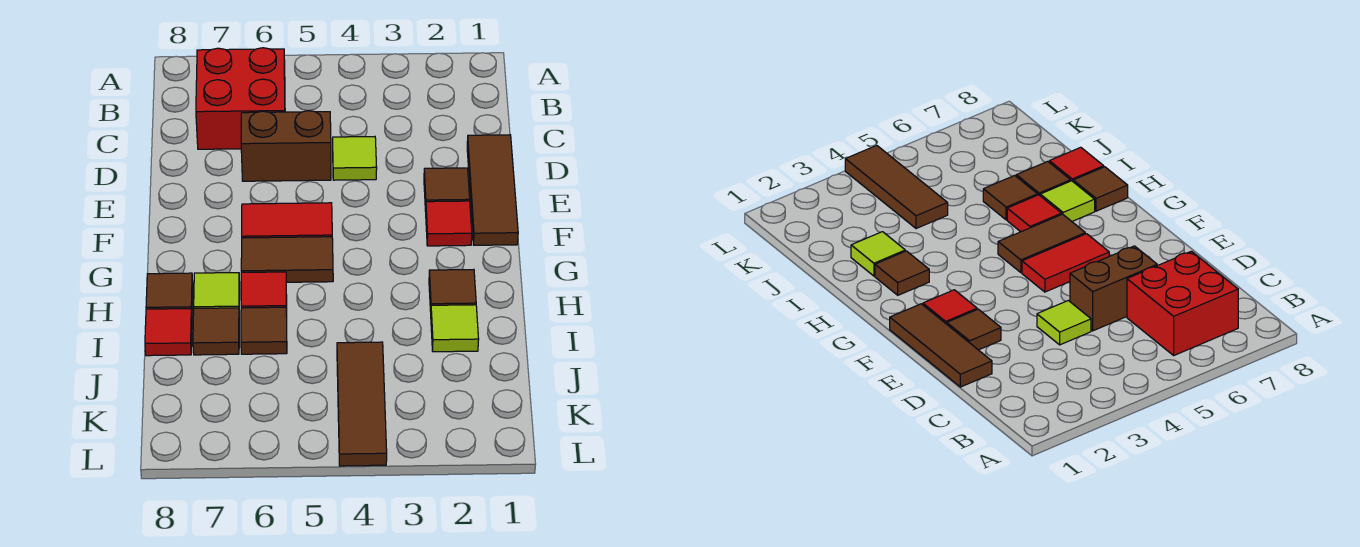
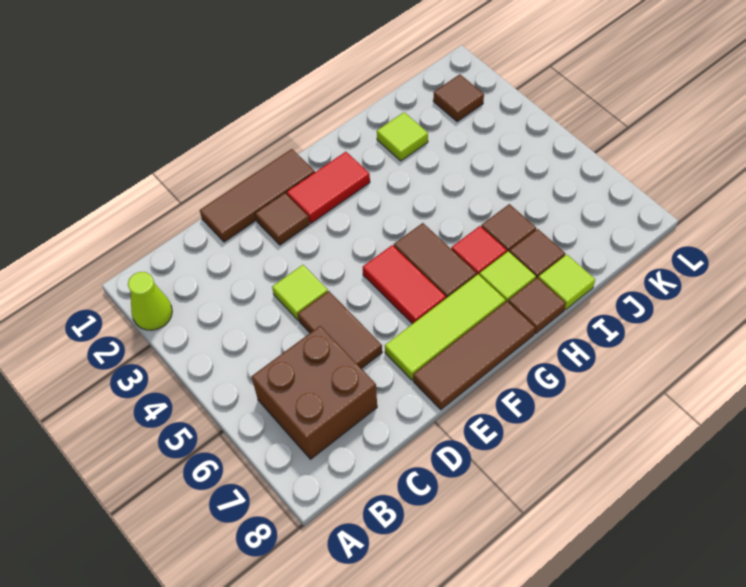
none -> lime 1x1 cone [128,272,172,330]
red 2x2 brick [196,48,285,149] -> brown 2x2 brick [252,326,377,459]
brown 1x2 brick [241,111,331,181] -> brown 1x2 tile [298,291,382,369]
none -> lime 1x3 tile [385,274,505,380]
red 1x1 tile [426,201,472,246] -> red 1x2 tile [287,152,370,223]
brown 1x1 tile [429,270,476,312] -> brown 1x1 tile moved to [433,74,484,122]
red 1x1 tile [145,309,192,356] -> lime 1x1 tile [538,255,595,310]
brown 1x3 tile [337,342,387,466] -> brown 1x3 tile moved to [413,301,535,410]

